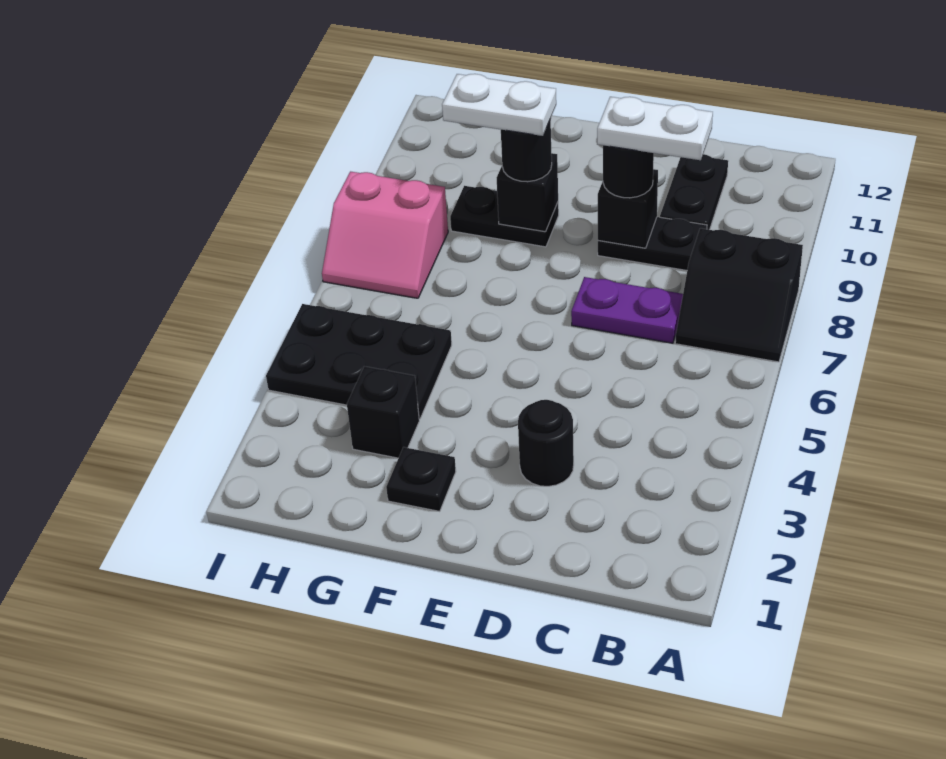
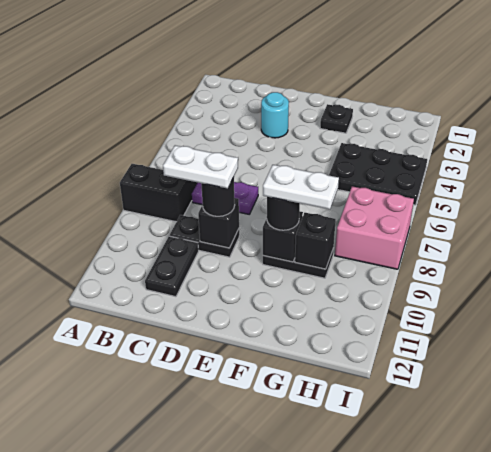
black 1x1 round brick [518,400,574,486] -> cyan 1x1 round brick [261,92,289,138]
black 1x1 brick [347,366,419,458] -> black 1x1 brick moved to [295,213,336,269]
pink 2x2 slope [322,172,448,298] -> pink 2x2 brick [335,186,414,269]

